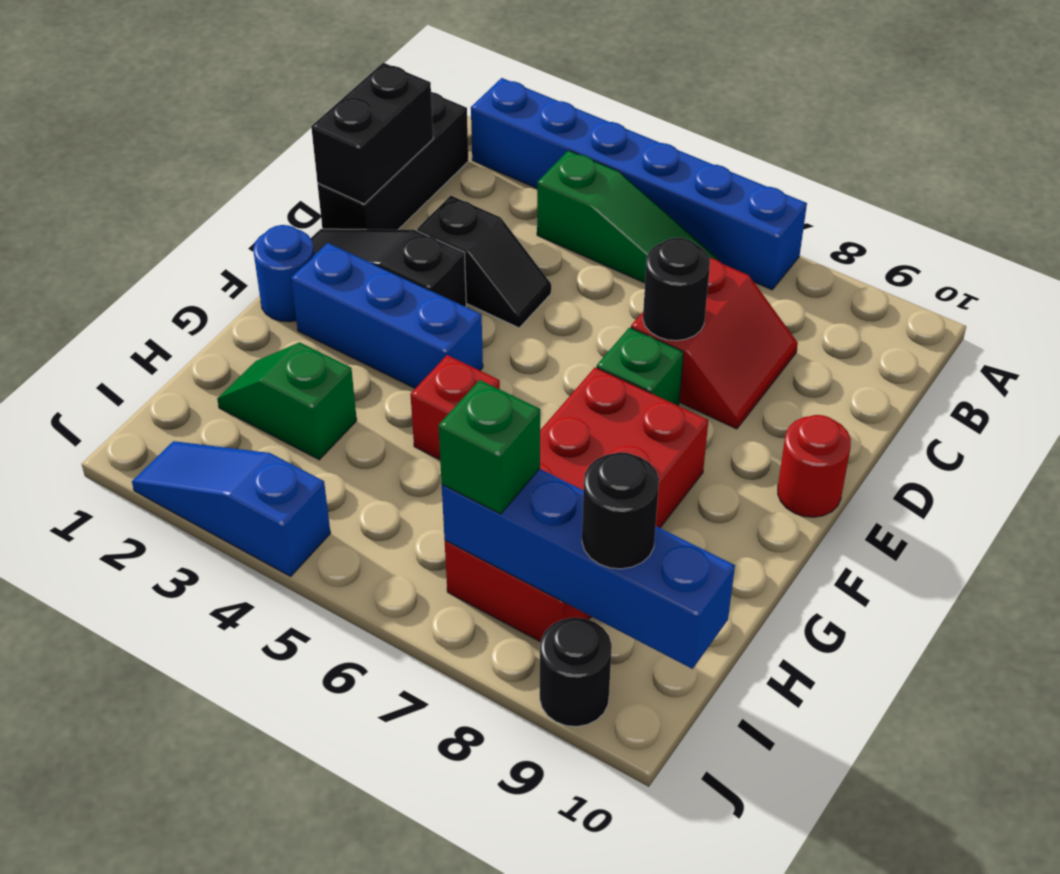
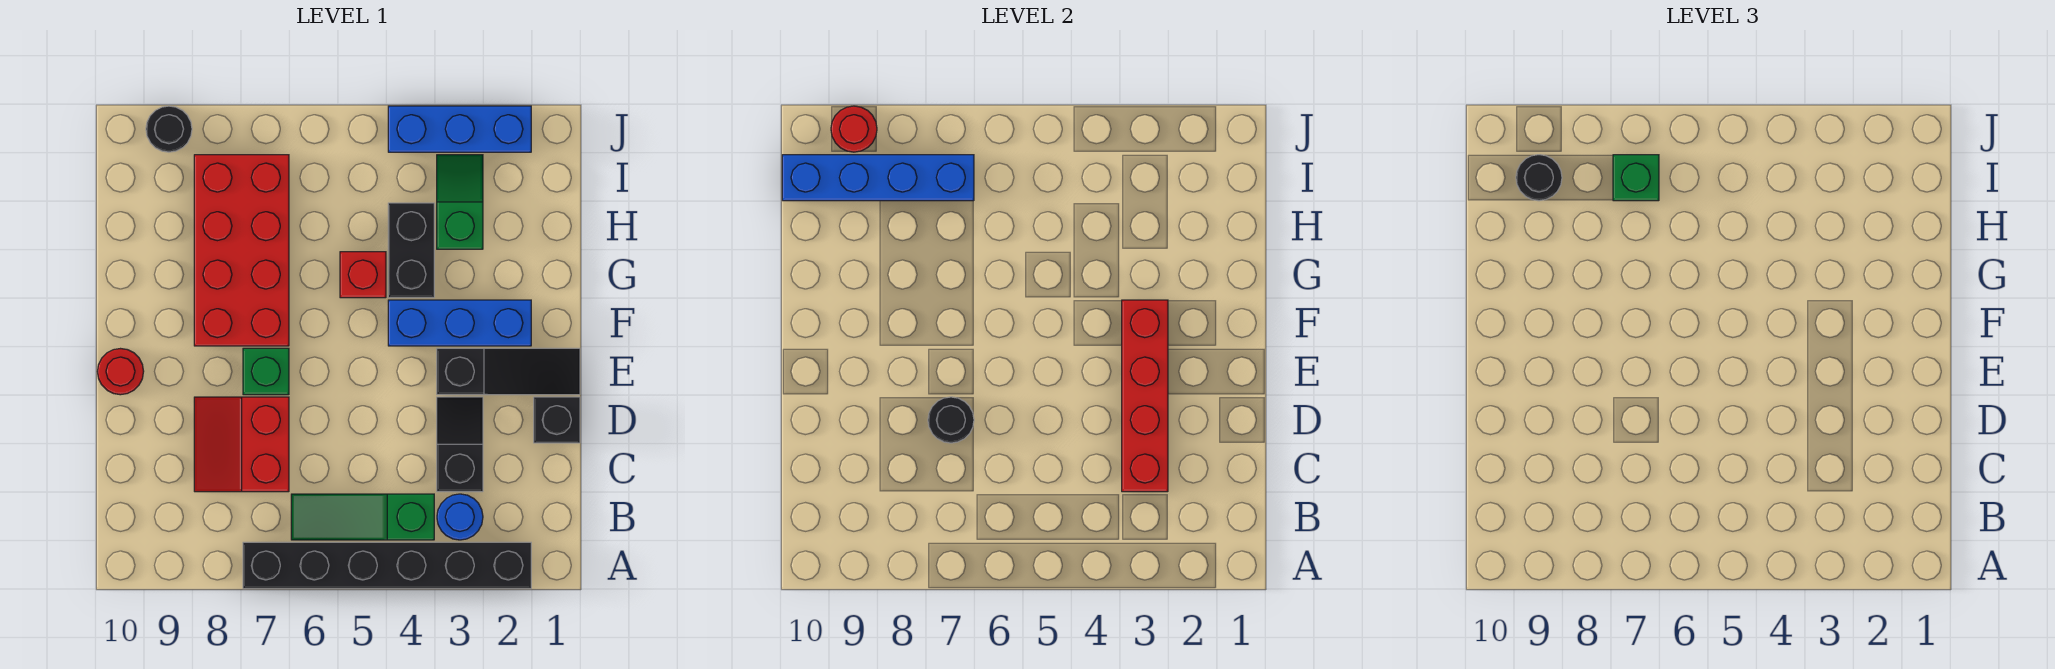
blue 1x6 brick [471,78,807,290] -> black 1x6 brick [243,542,531,589]
black 1x3 brick [318,92,469,230] -> black 1x1 brick [534,397,580,443]
black 1x2 brick [311,63,433,204] -> black 1x2 brick moved to [388,203,434,298]
none -> red 1x4 brick [1122,300,1168,492]
black 1x2 slope [417,196,551,328] -> black 1x2 slope turned to [437,397,483,492]
blue 1x1 round brick [253,225,314,322] -> blue 1x1 round brick moved to [437,494,483,540]
green 1x2 slope [217,342,357,460] -> green 1x2 slope turned to [437,155,483,249]
blue 1x3 slope [132,441,331,576] -> blue 1x3 brick [388,106,531,152]
none -> red 1x1 round brick [831,106,877,152]

